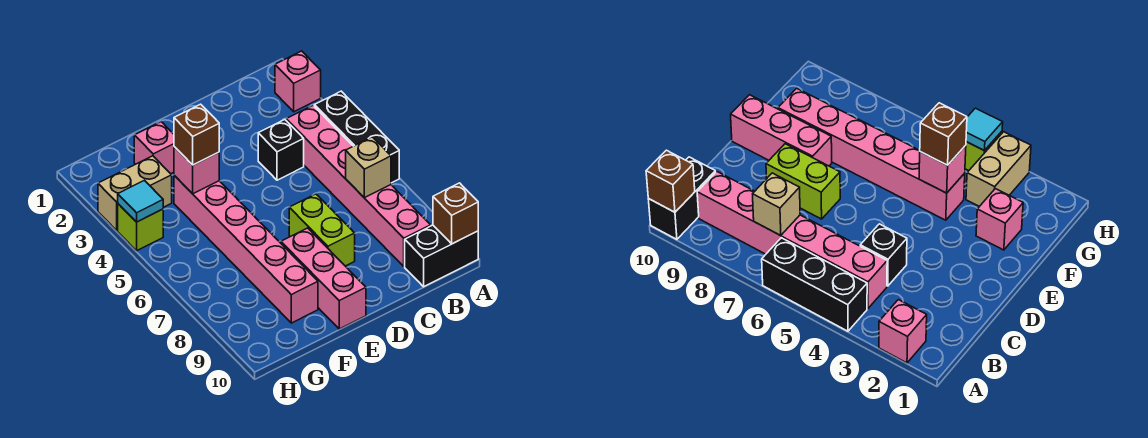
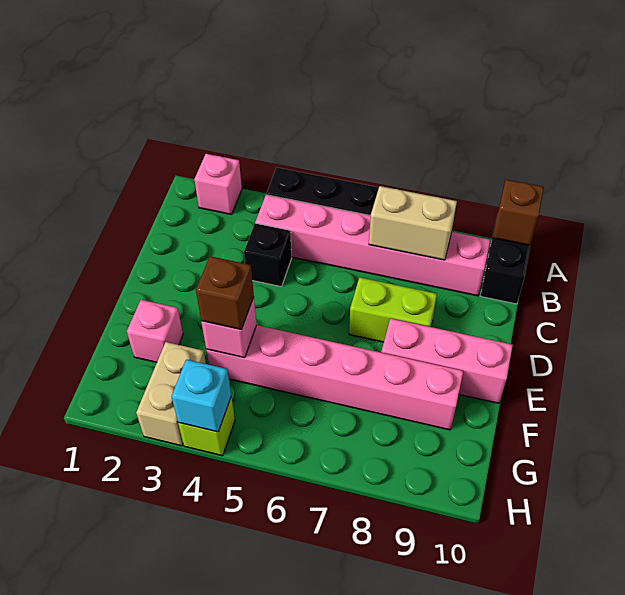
tan 1x1 brick [346,137,391,198] -> tan 1x2 brick [369,186,457,260]
cyan 1x1 tile [118,180,163,222] -> cyan 1x1 brick [172,360,231,432]

